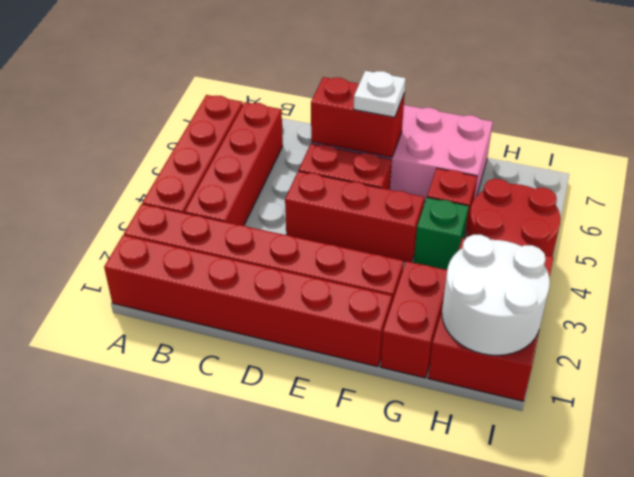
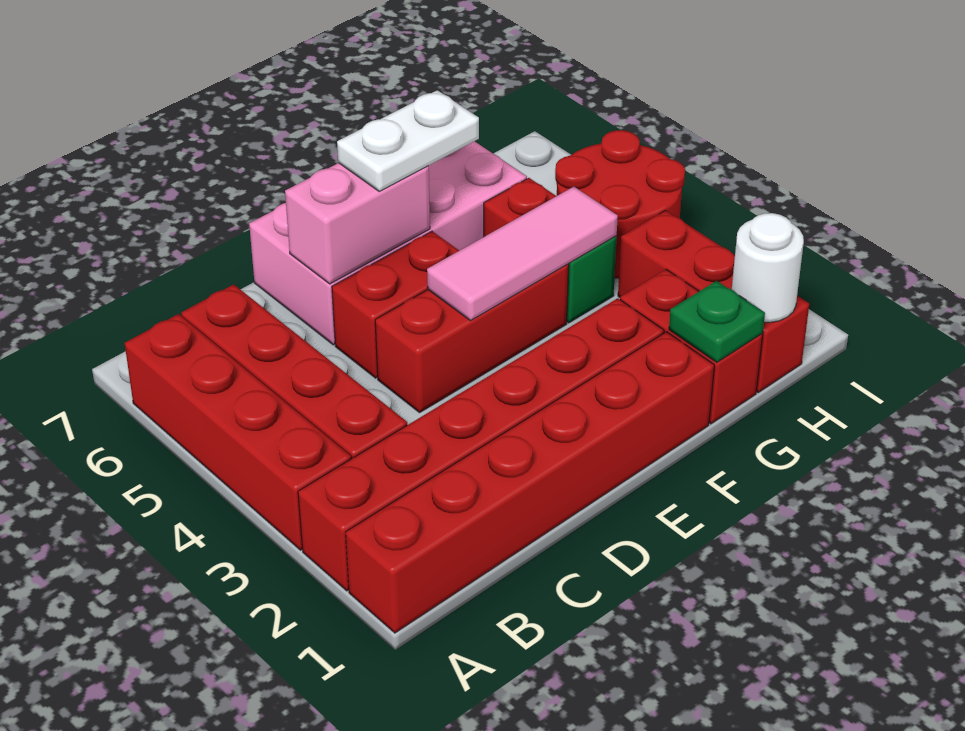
red 1x2 brick [311,77,405,157] -> pink 1x2 brick [285,163,430,284]
none -> pink 1x3 tile [427,187,618,321]
white 1x1 plate [354,71,406,117] -> white 1x2 plate [337,90,479,191]
none -> green 1x1 plate [669,281,765,362]
red 2x3 brick [428,238,554,401] -> red 1x3 brick [618,211,809,393]
white 2x2 round brick [442,235,550,355] -> white 1x1 round brick [732,213,804,323]

